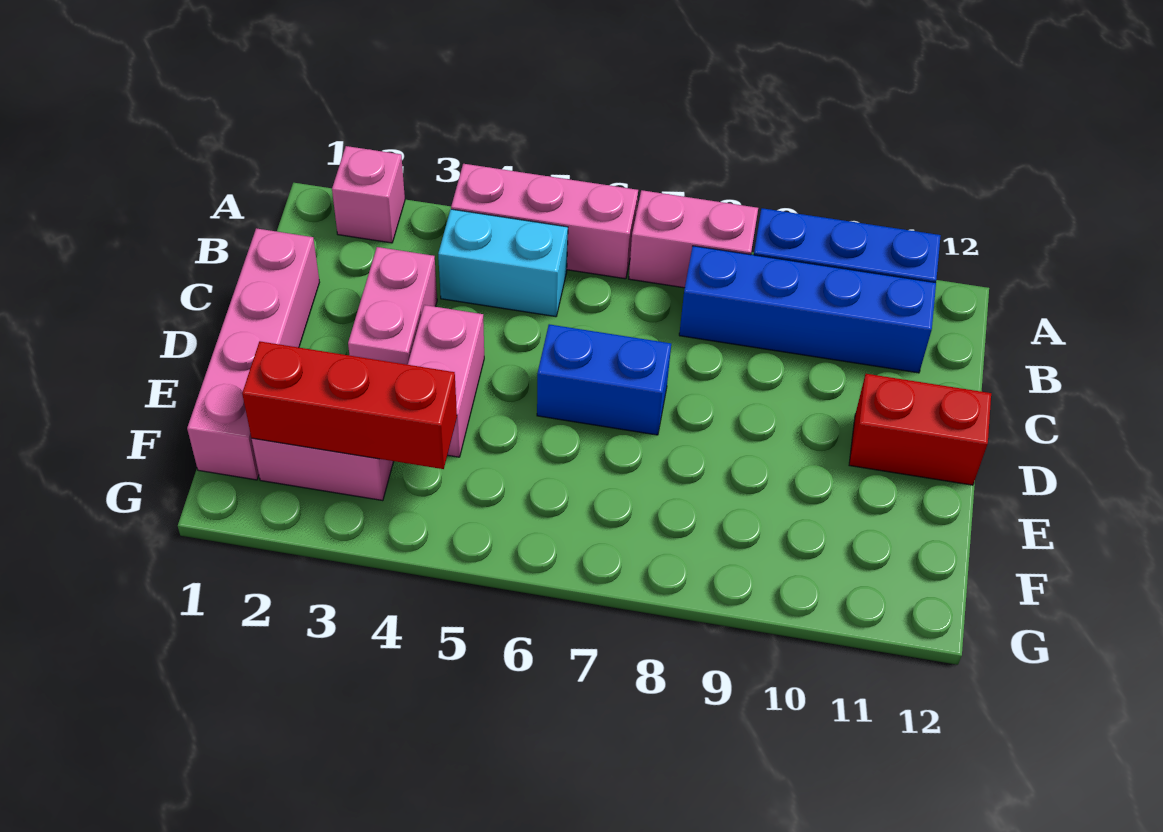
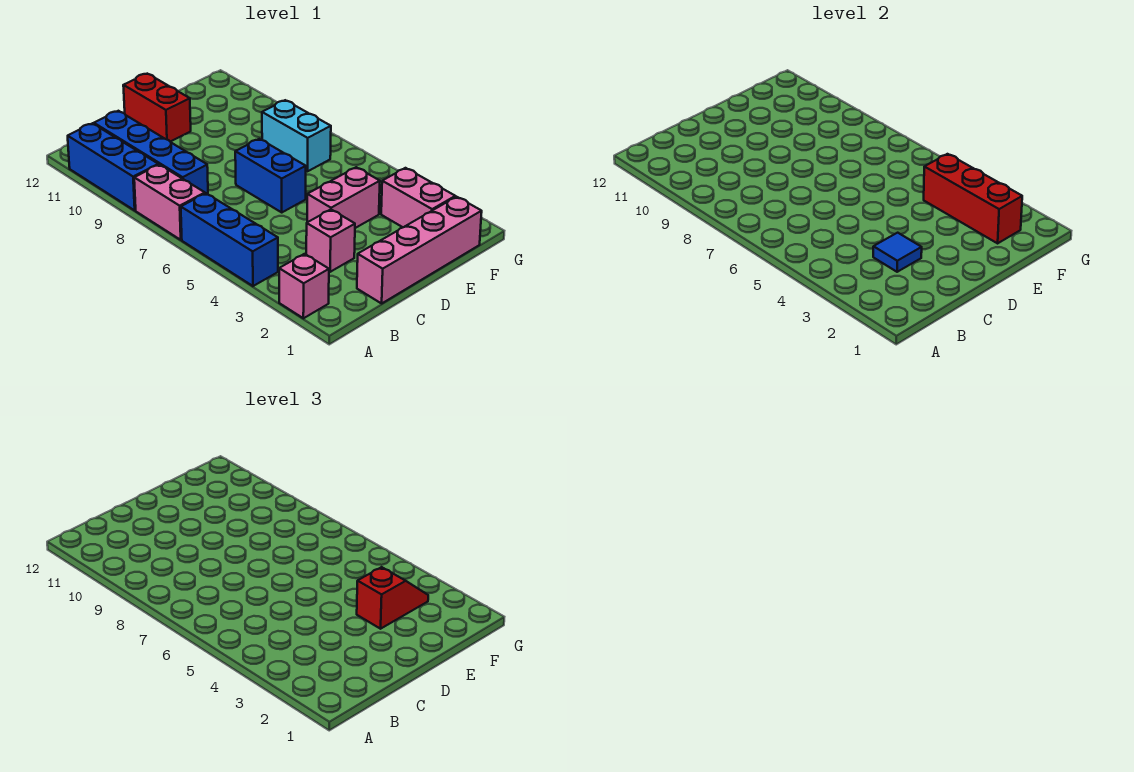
pink 1x3 brick [451,164,638,279] -> blue 1x3 brick [181,193,278,286]
cyan 1x2 brick [438,209,568,317] -> cyan 1x2 brick moved to [262,100,331,171]
pink 1x2 brick [348,247,437,365] -> pink 1x1 brick [306,210,355,272]
none -> blue 1x1 tile [873,233,922,272]
none -> red 1x2 slope [357,567,428,629]

